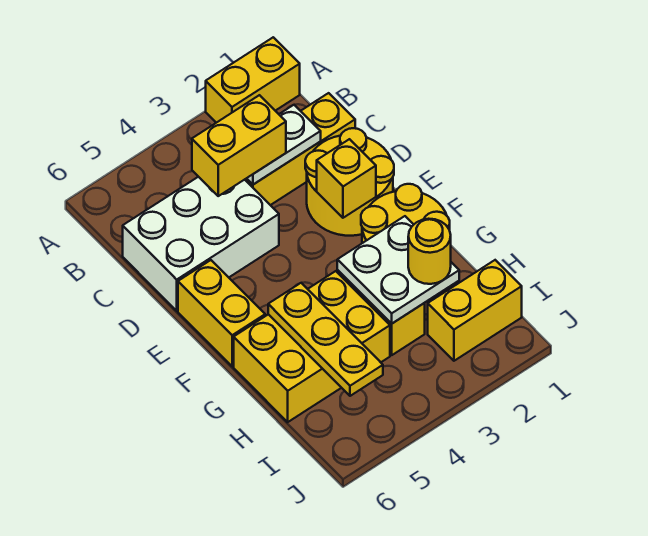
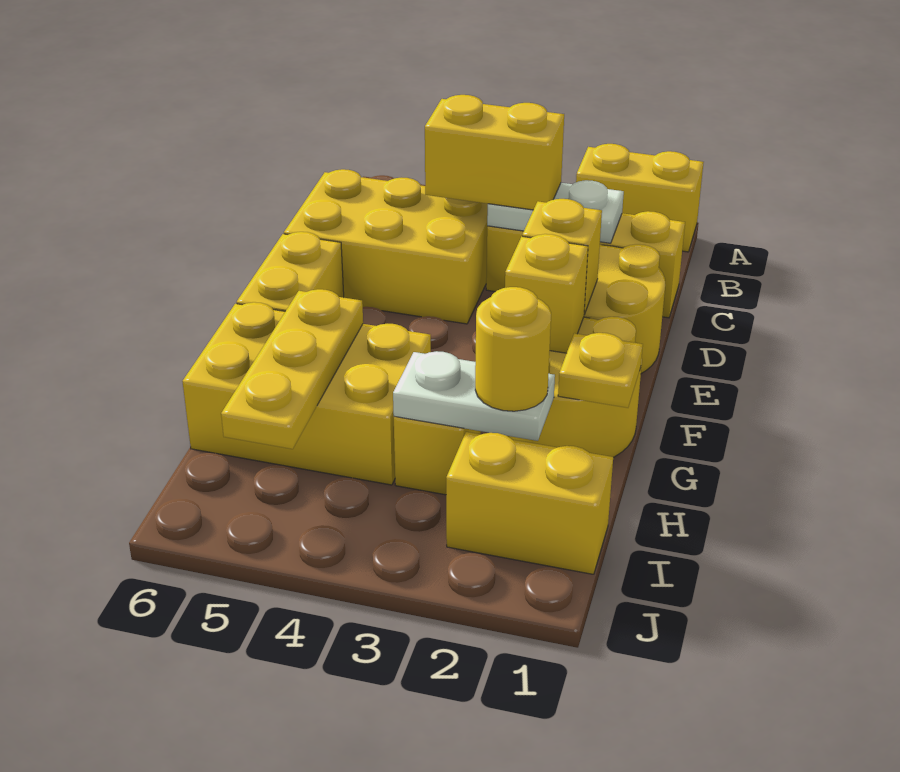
white 2x3 brick [123,177,279,311] -> yellow 2x3 brick [284,169,488,324]
none -> yellow 1x1 brick [505,234,588,353]
none -> yellow 1x1 plate [558,333,643,408]
white 2x2 plate [337,216,459,324] -> white 1x2 plate [393,351,555,441]

